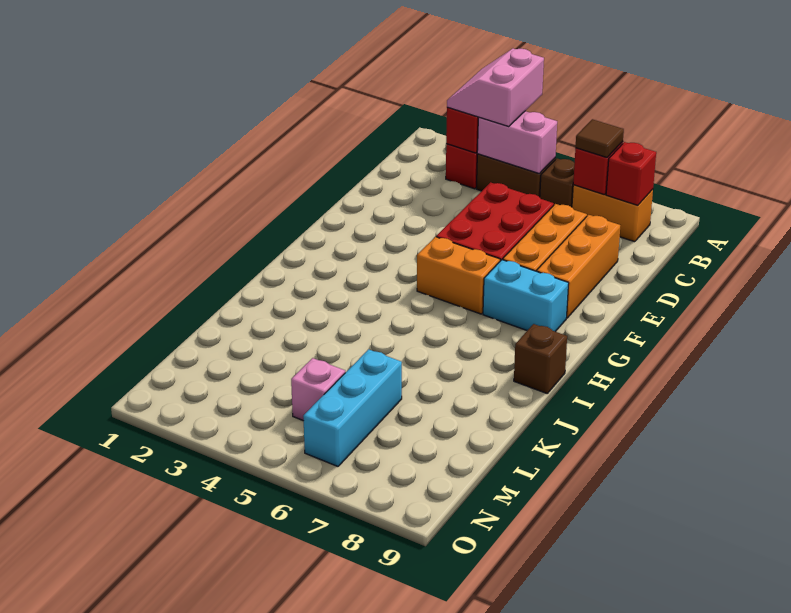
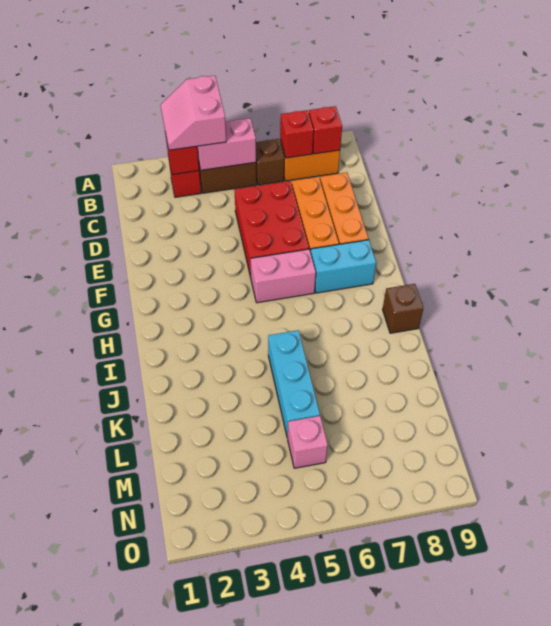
brown 1x1 tile [576,119,624,157] -> none
orange 1x2 brick [417,237,500,314] -> pink 1x2 brick [250,249,316,303]
cyan 1x3 brick [303,349,402,466] -> cyan 1x3 brick moved to [268,330,320,438]

